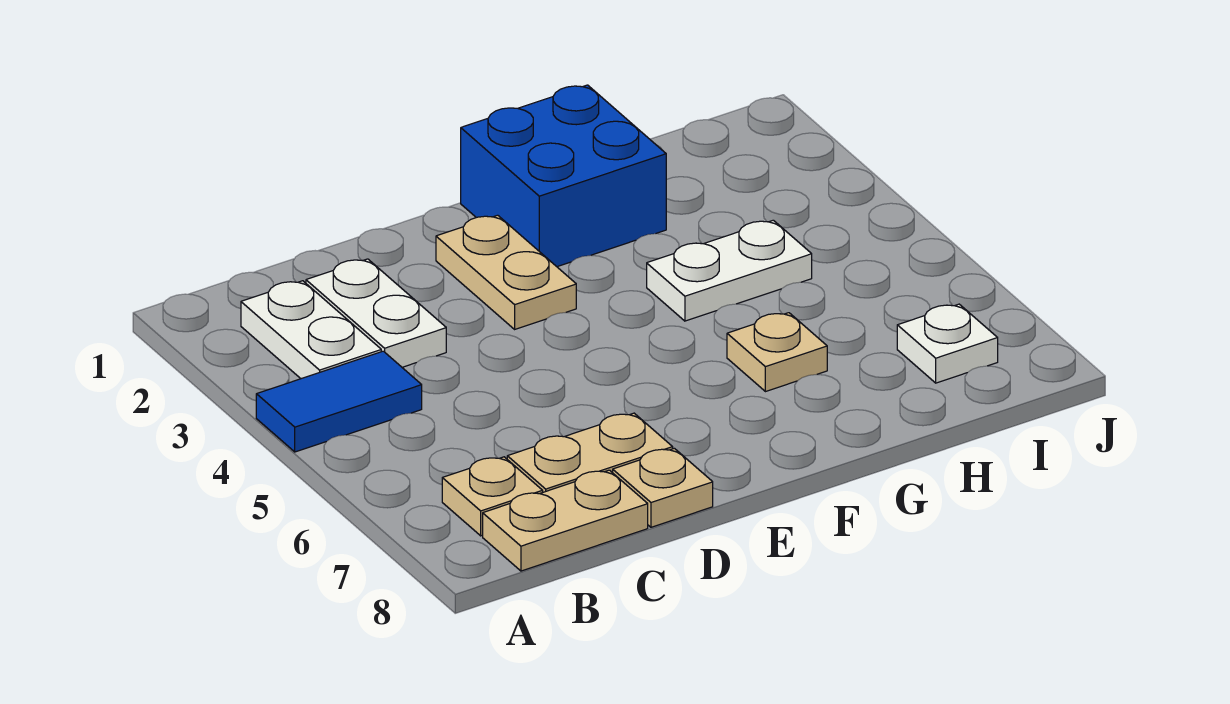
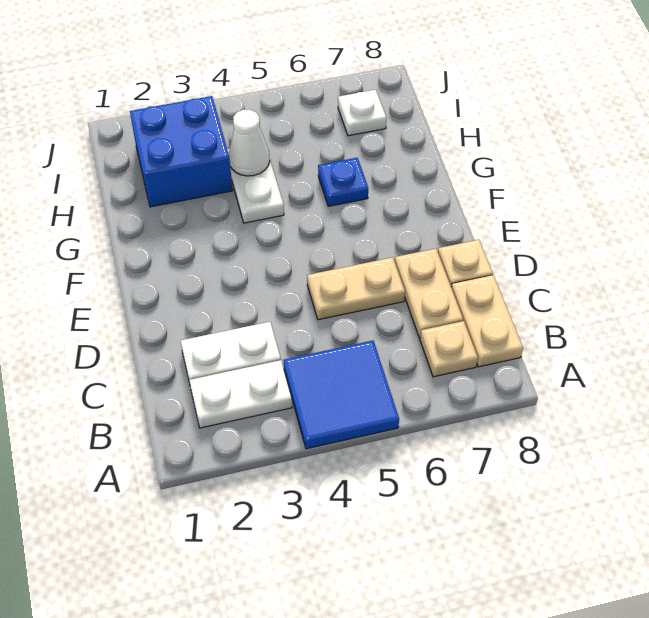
blue 1x2 tile [256,351,422,452] -> blue 2x2 tile [284,341,399,449]
tan 1x2 plate [436,215,576,329] -> tan 1x2 plate moved to [307,257,405,320]
blue 2x2 brick [461,85,666,267] -> blue 2x2 brick moved to [130,96,233,207]
tan 1x1 plate [727,313,827,392] -> blue 1x1 plate [318,158,368,206]
none -> white 1x1 cone [229,110,270,176]

